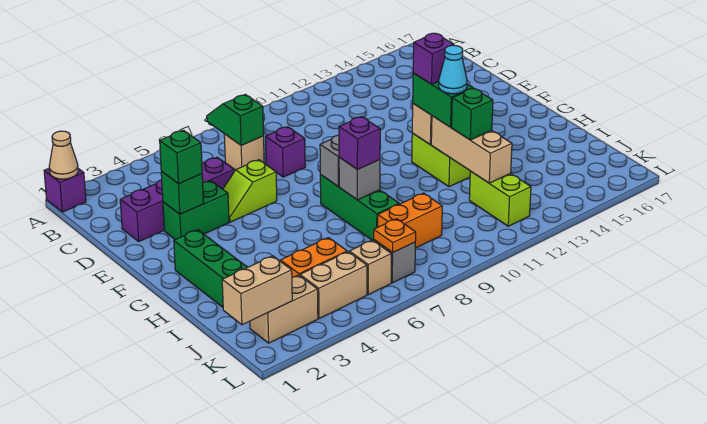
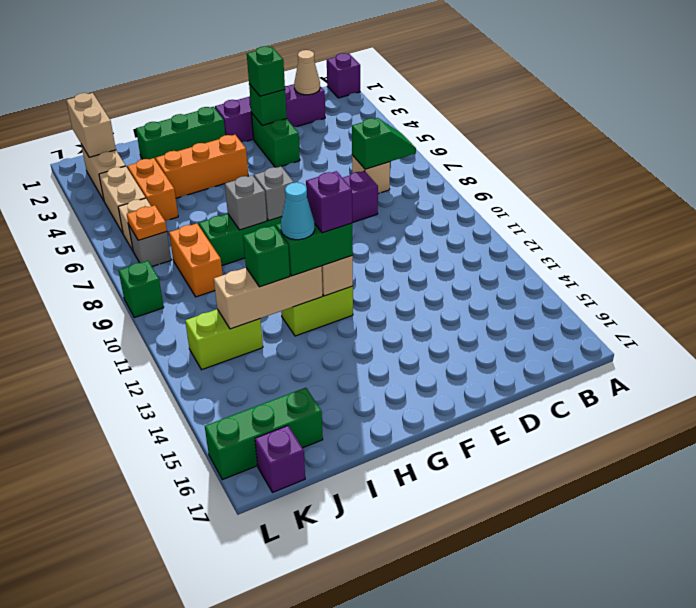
tan 1x1 cone [49,131,78,179] -> tan 1x1 cone moved to [294,50,320,95]
purple 1x4 brick [120,157,234,241] -> purple 1x4 brick turned to [215,84,325,142]
lime 1x2 slope [223,160,277,222] -> none
none -> orange 1x3 brick [155,135,248,198]
purple 1x1 brick [339,117,380,170] -> purple 1x1 brick moved to [255,426,305,493]
none -> green 1x3 brick [205,388,323,480]
none -> green 1x1 brick [119,261,164,318]

